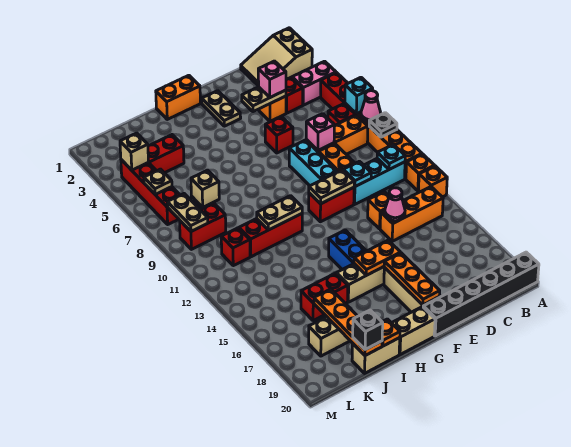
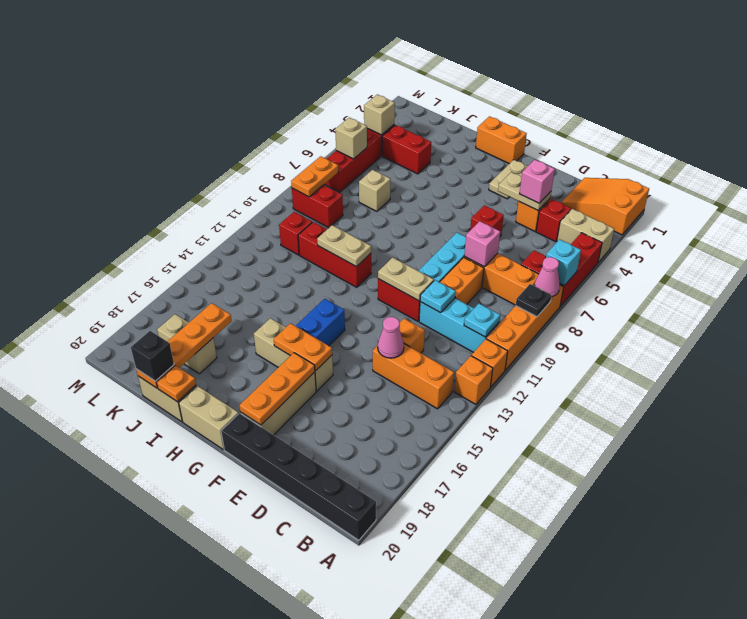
tan 2x3 slope [241,28,312,86] -> orange 2x3 slope [561,178,649,235]
pink 1x2 brick [292,61,336,105] -> tan 1x2 brick [557,209,614,262]
red 1x2 brick [301,273,348,321] -> none
tan 1x1 plate [144,169,172,194] -> tan 1x1 brick [335,118,367,159]
tan 1x2 plate [167,194,208,231] -> orange 1x2 plate [291,156,338,197]

